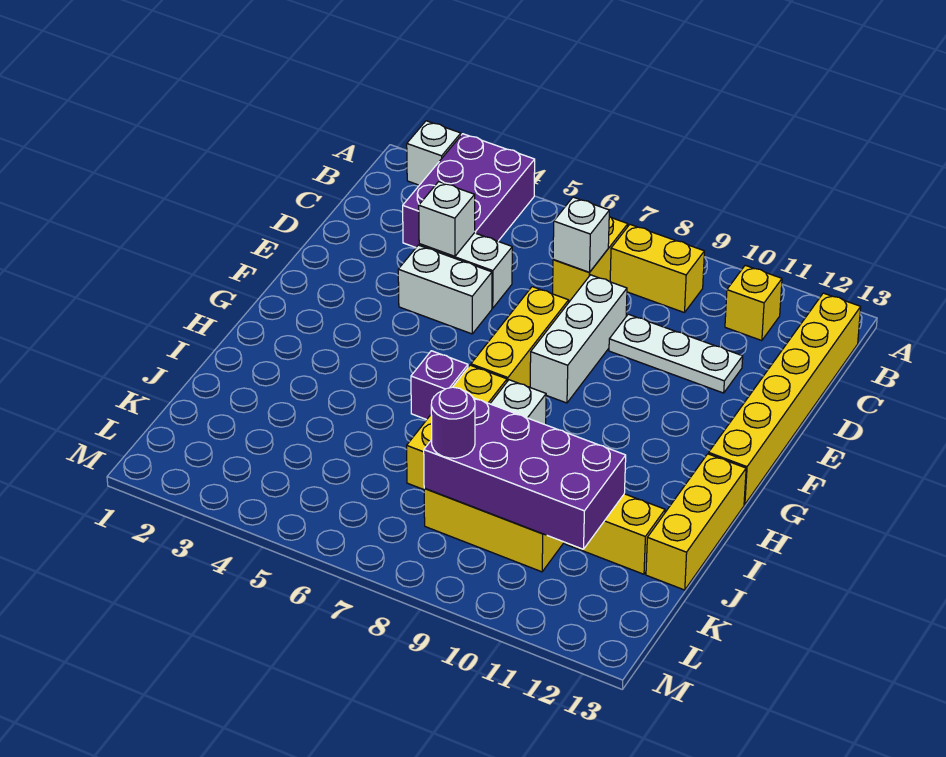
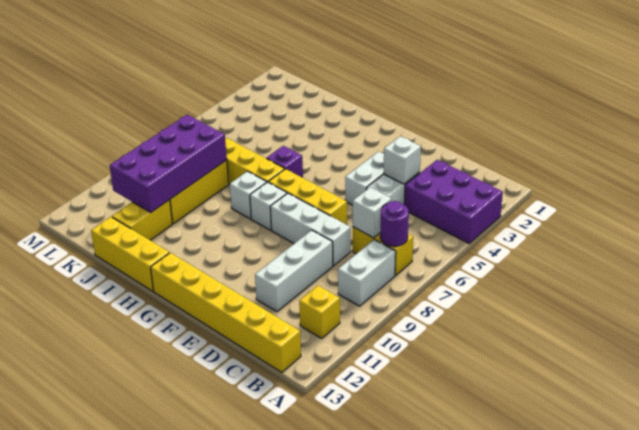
white 1x1 brick [407,121,461,185] -> white 1x1 brick moved to [250,182,287,230]
yellow 1x2 brick [610,225,704,313] -> white 1x2 brick [338,240,396,306]
white 1x3 plate [609,314,743,393] -> white 1x3 brick [255,230,333,312]
purple 1x1 round brick [431,387,475,458] -> purple 1x1 round brick moved to [380,201,409,246]

